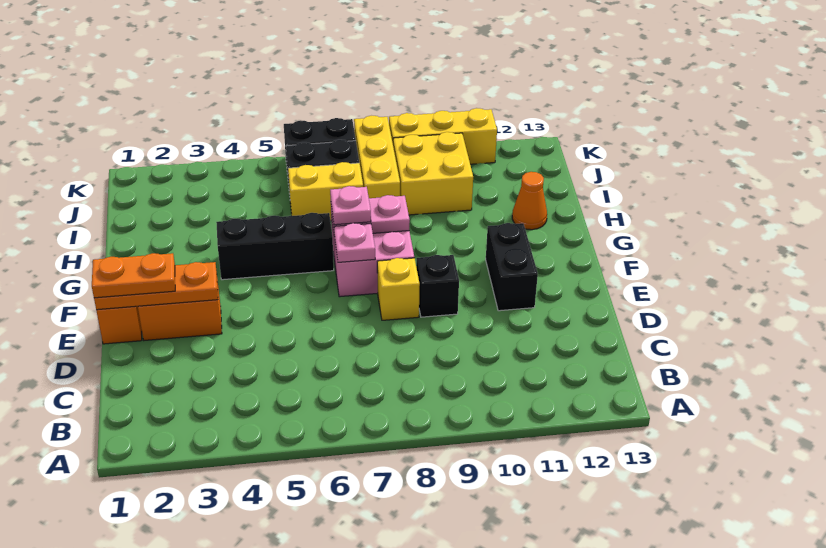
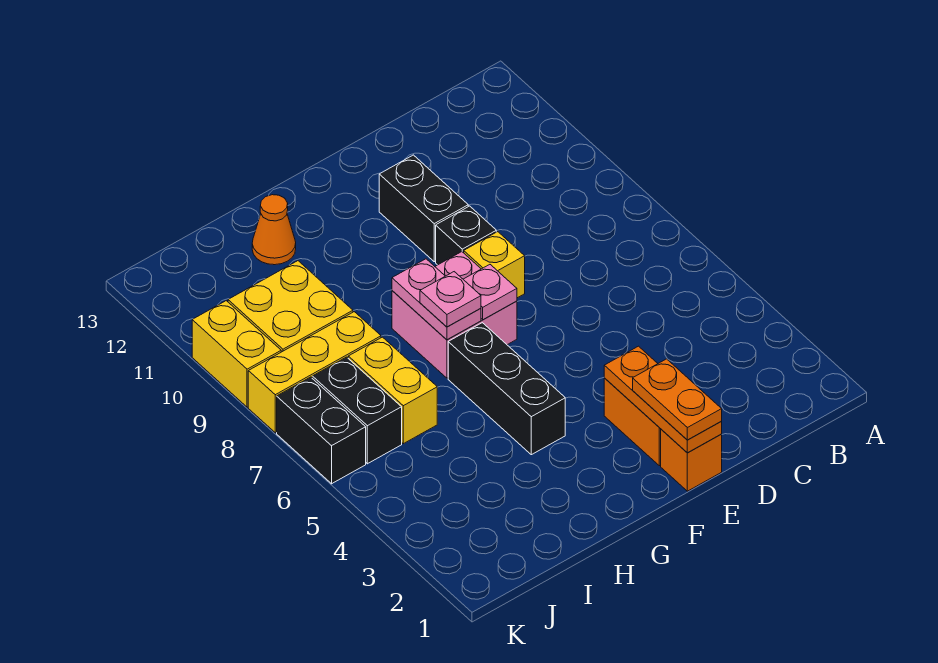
black 1x2 brick [486,223,538,311] -> black 1x2 brick turned to [379,155,468,262]
yellow 1x3 brick [389,108,497,164] -> yellow 1x2 brick [192,301,281,407]

